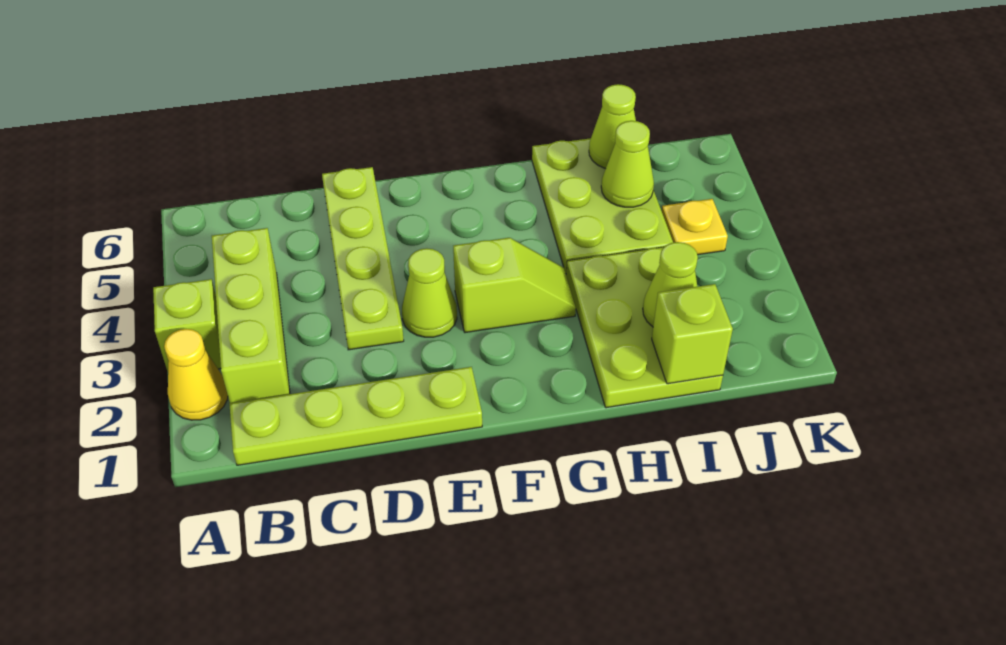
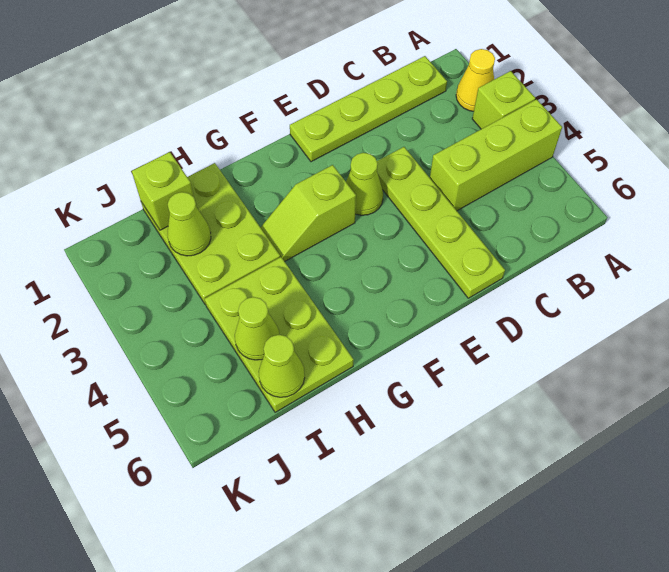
lime 1x3 brick [212,228,290,403] -> lime 1x3 brick turned to [430,99,562,211]
yellow 1x1 plate [661,199,728,255] -> none

